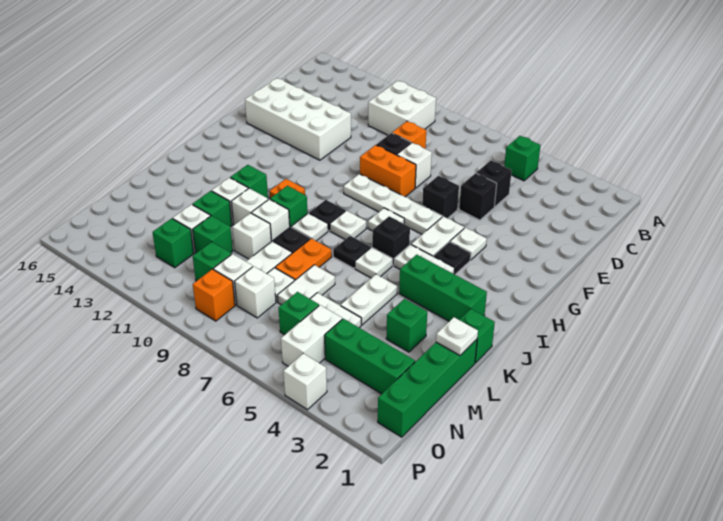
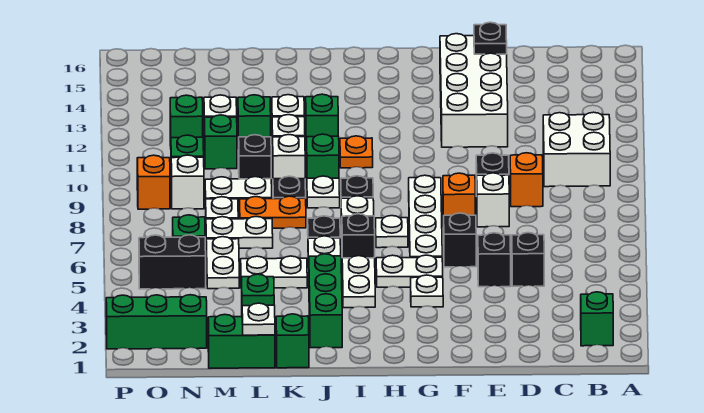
green 1x1 brick [504,136,541,181] -> green 1x1 brick moved to [581,292,613,346]
orange 1x2 brick [360,145,416,197] -> orange 1x1 brick [443,173,475,227]
black 1x1 plate [434,242,471,275] -> black 1x1 plate moved to [474,22,507,54]
green 1x4 brick [378,340,477,437] -> green 1x2 brick [208,314,275,368]
white 1x1 brick [232,213,271,259] -> black 1x1 brick [239,135,271,179]
green 1x3 brick [325,319,415,394] -> green 1x3 brick turned to [106,295,207,349]
white 1x2 brick [281,305,342,366] -> black 1x2 brick [139,235,206,289]
white 1x1 brick [235,266,276,318] -> none
white 1x1 brick [283,353,327,410] -> none

